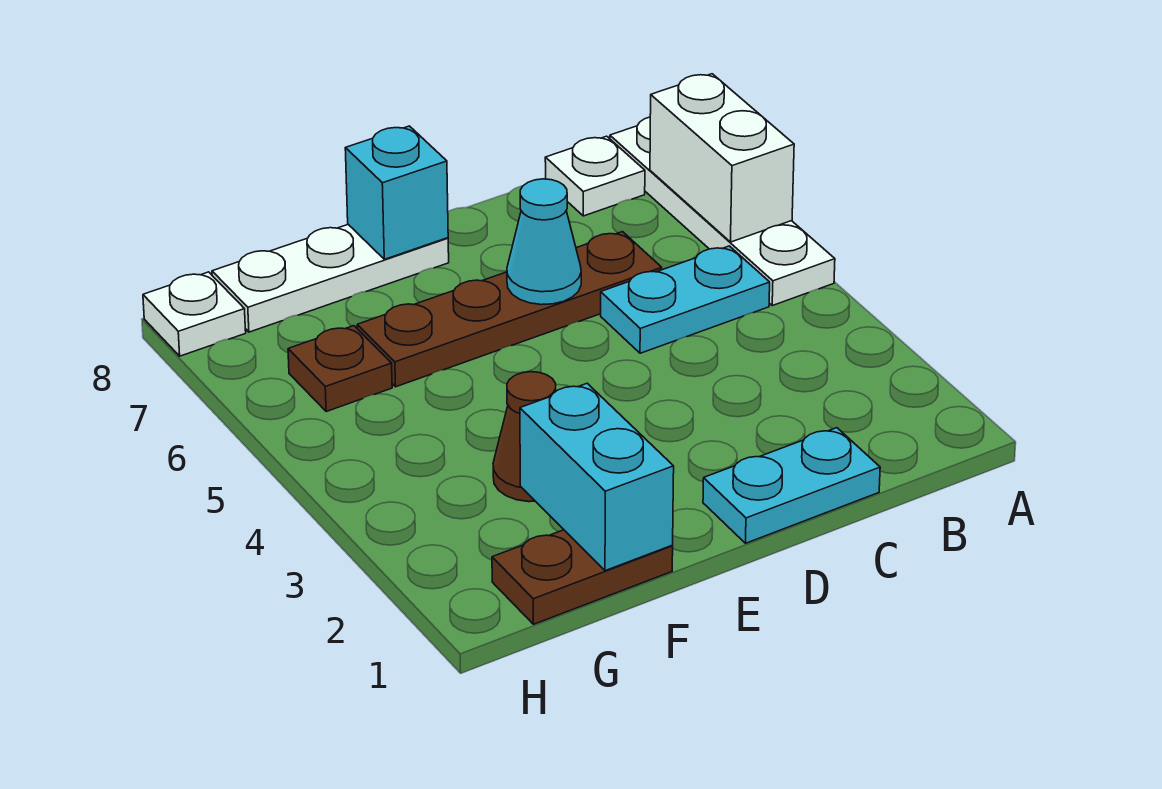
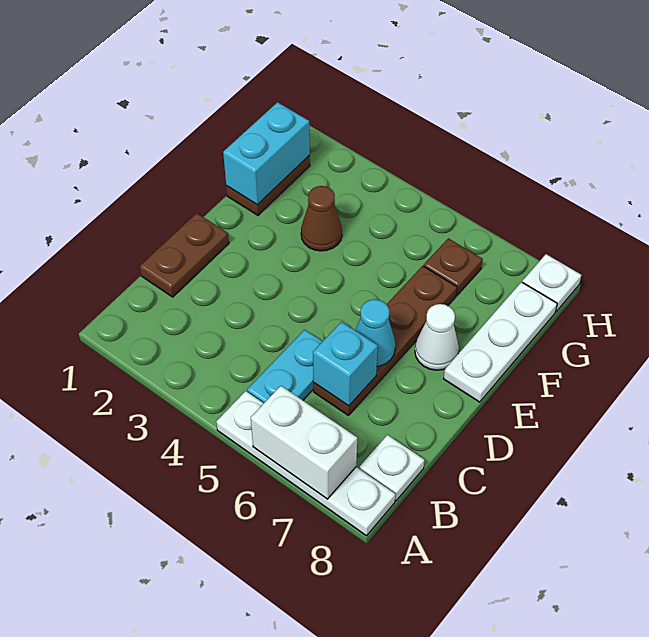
cyan 1x2 plate [703,428,880,543] -> brown 1x2 plate [140,213,229,297]
none -> white 1x1 cone [415,304,459,370]
cyan 1x1 brick [345,126,448,259] -> cyan 1x1 brick moved to [313,322,378,406]
cyan 1x2 brick [520,383,674,571] -> cyan 1x2 brick turned to [223,102,310,205]

